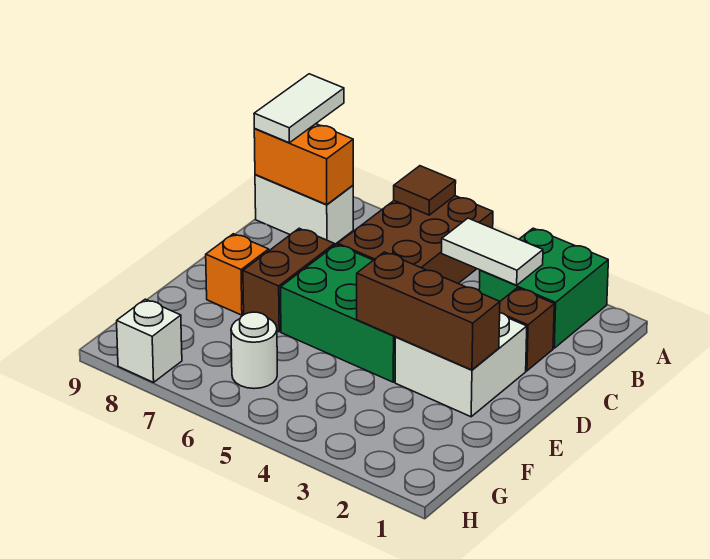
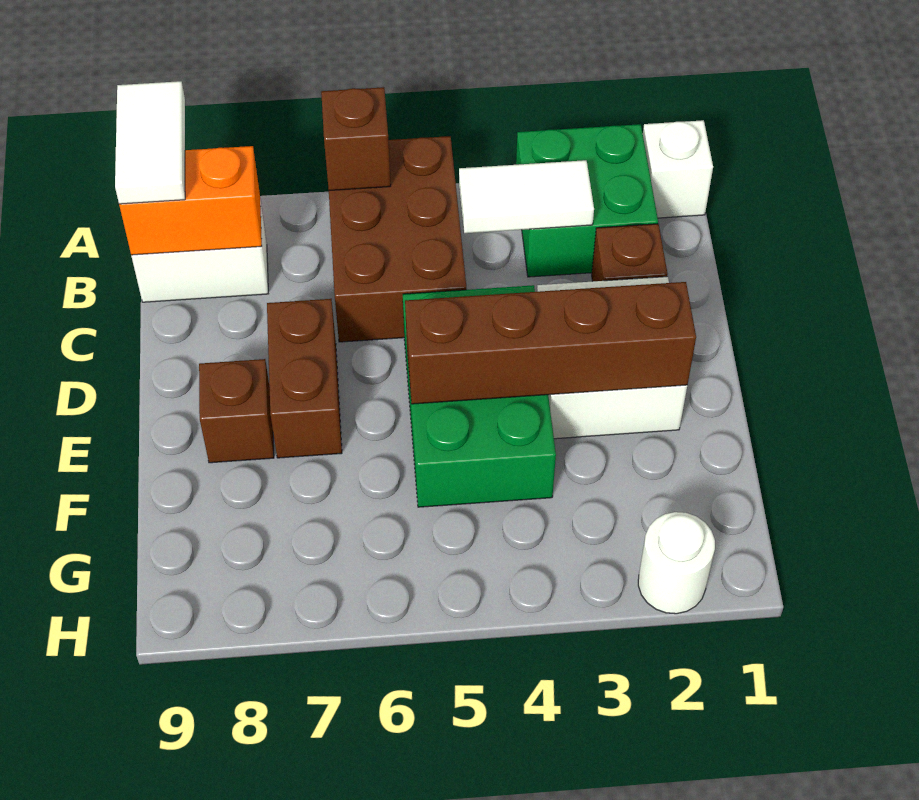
brown 1x1 tile [394,166,456,215] -> brown 1x1 brick [321,87,391,191]
green 2x3 brick [281,245,395,382] -> green 2x3 brick turned to [403,285,556,507]
brown 1x3 brick [357,252,500,370] -> brown 1x4 brick [405,282,696,404]
orange 1x1 brick [206,234,269,315] -> brown 1x1 brick [199,359,274,463]
white 1x1 round brick [231,312,277,389] -> white 1x1 round brick moved to [638,512,715,614]
white 1x1 brick [117,299,182,382] -> white 1x1 brick moved to [643,120,713,218]

